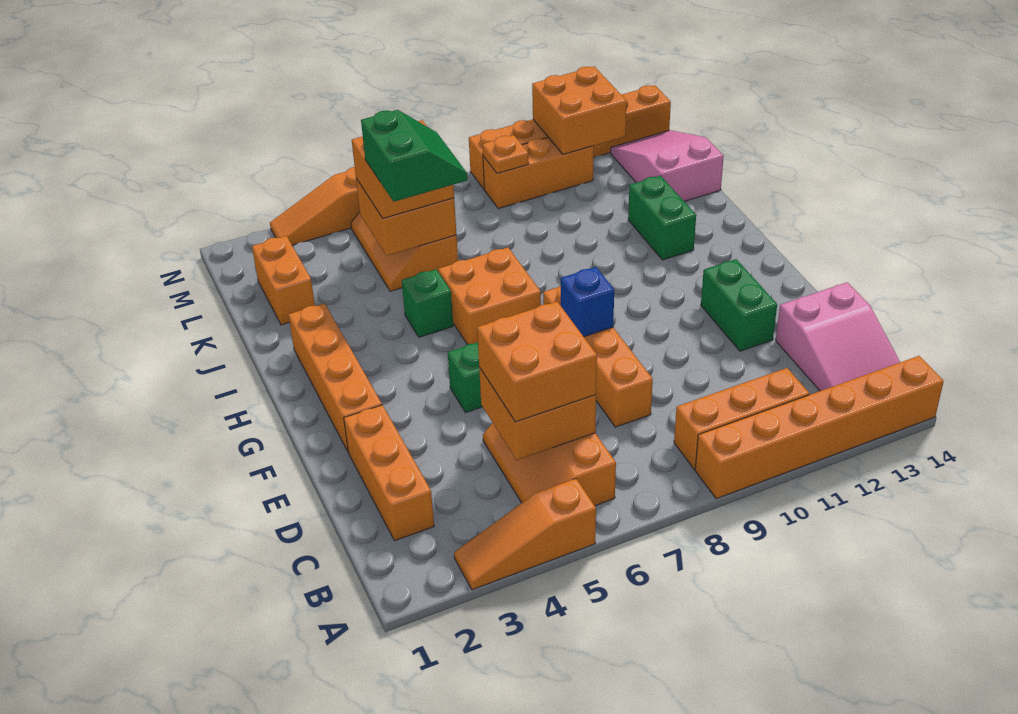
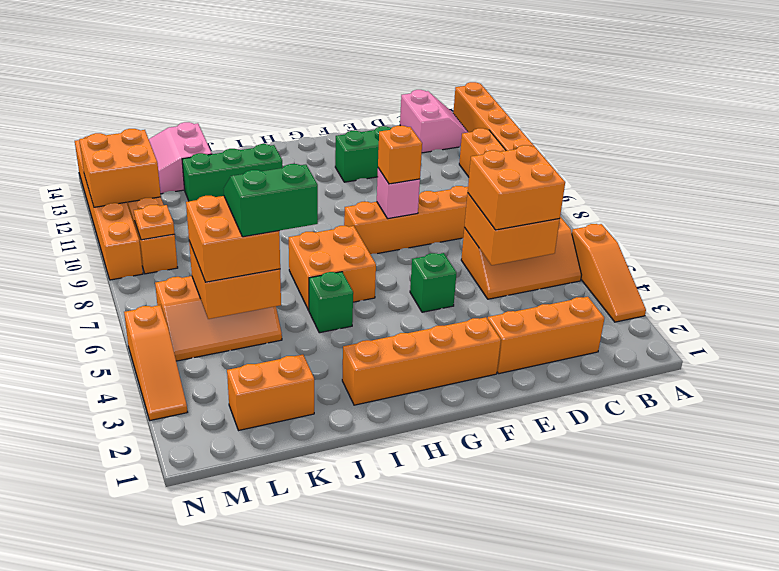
pink 2x3 slope [776,282,900,391] -> pink 2x2 slope [400,90,468,153]
blue 1x1 brick [561,267,614,337] -> pink 1x1 brick [377,168,420,219]
none -> orange 1x1 brick [378,126,422,184]
green 1x2 brick [628,176,696,260] -> green 1x3 brick [182,144,282,201]

